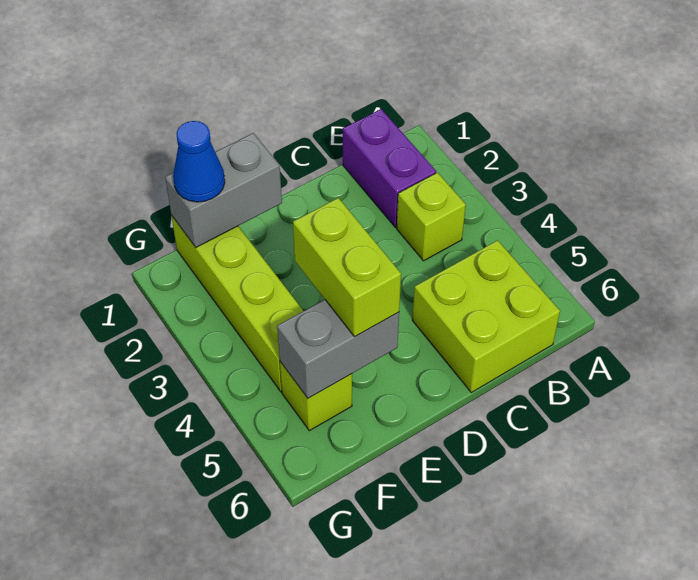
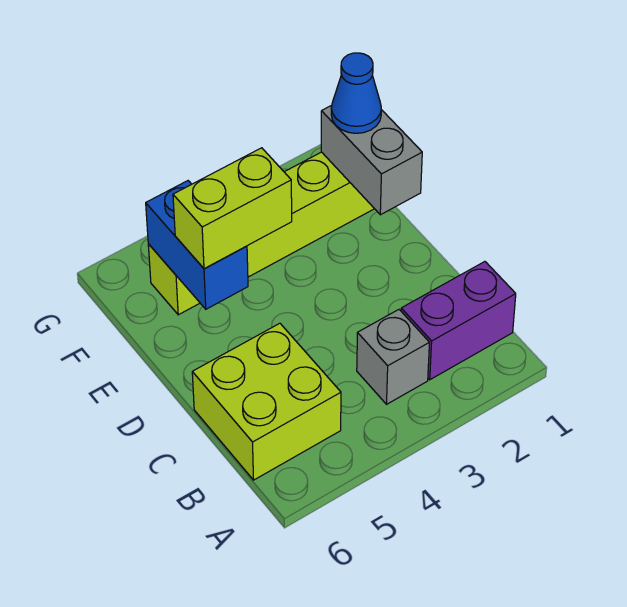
lime 1x1 brick [397,173,466,261] -> grey 1x1 brick [357,310,429,404]
grey 1x2 brick [277,300,399,398] -> blue 1x2 brick [146,181,248,309]

